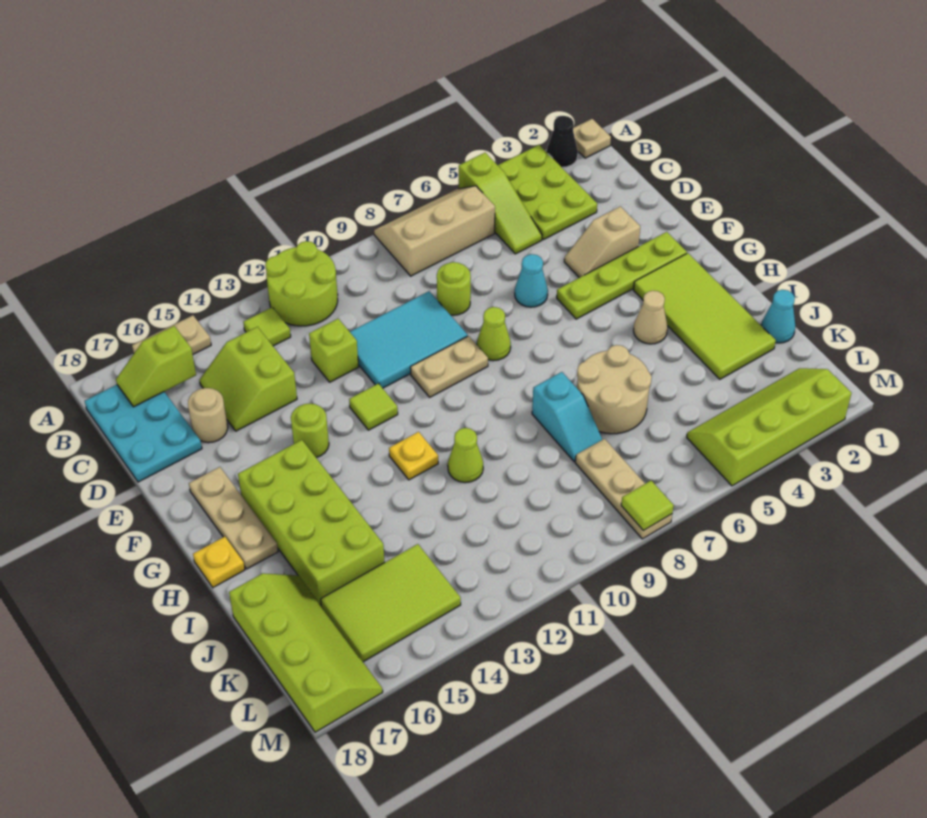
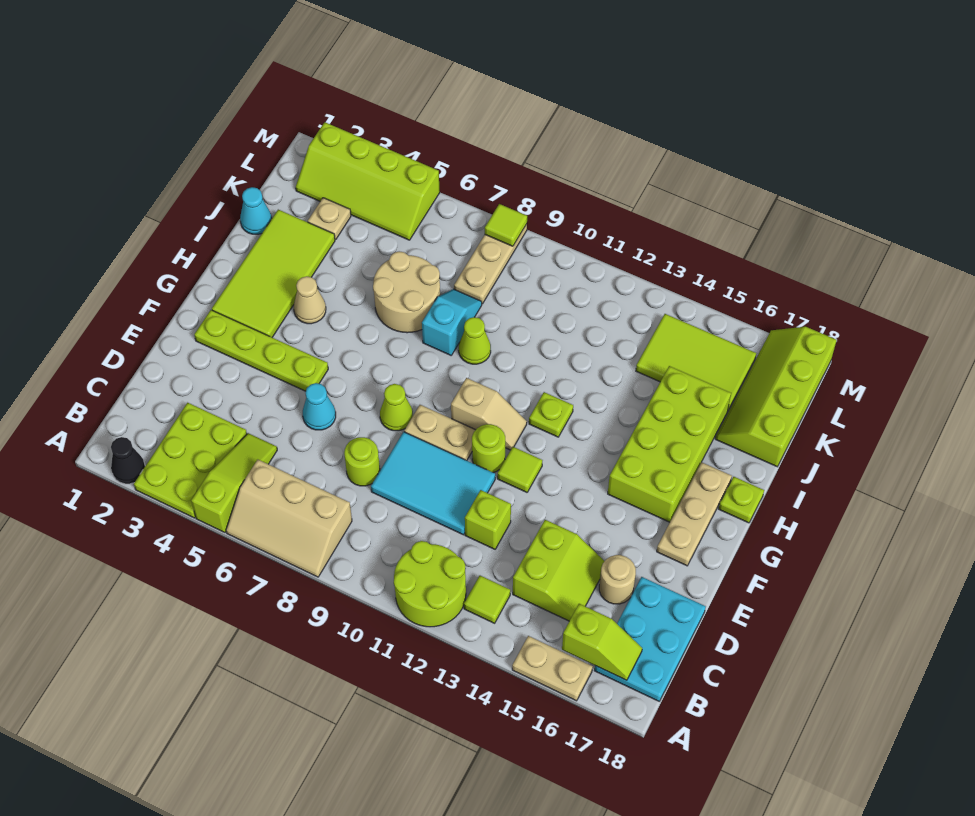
tan 1x1 plate [573,119,611,158] -> tan 1x1 plate moved to [308,198,351,240]
tan 1x2 slope [564,206,640,278] -> tan 1x2 slope moved to [451,378,527,450]
lime 1x1 round brick [291,404,329,458] -> lime 1x1 round brick moved to [472,424,505,473]
yellow 1x1 plate [389,432,438,480] -> lime 1x1 plate [529,392,573,437]
yellow 1x1 plate [193,537,245,587] -> lime 1x1 plate [719,477,764,523]
lime 1x1 cone [448,428,483,483] -> lime 1x1 cone moved to [459,317,491,364]

